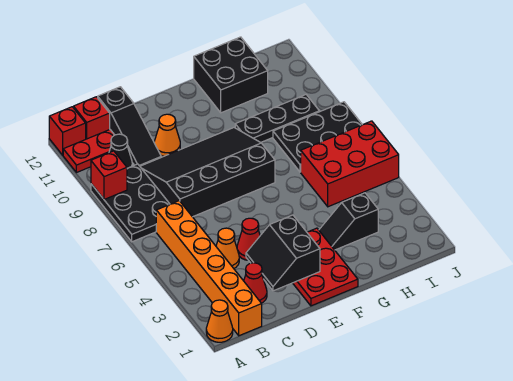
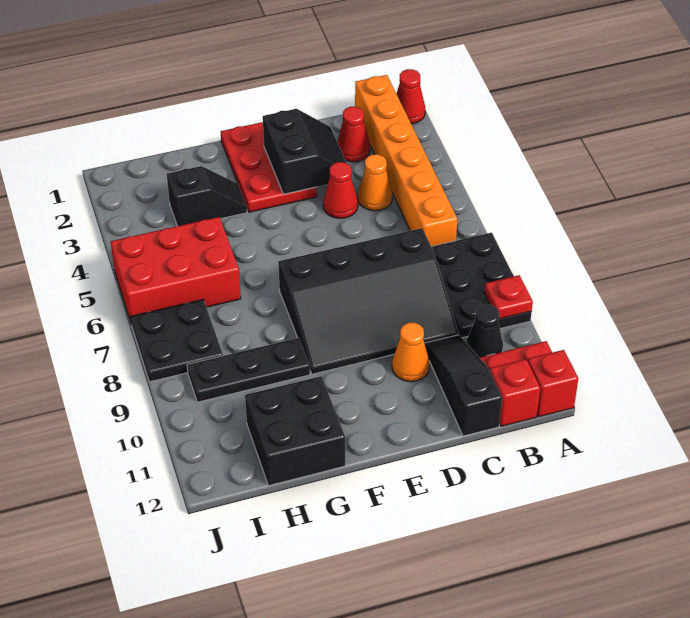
orange 1x1 cone [206,300,233,342] -> red 1x1 cone [396,69,425,124]
red 1x1 brick [91,151,127,199] -> red 1x1 plate [484,275,533,319]
black 2x3 plate [273,102,362,172] -> black 2x2 plate [131,299,223,382]

